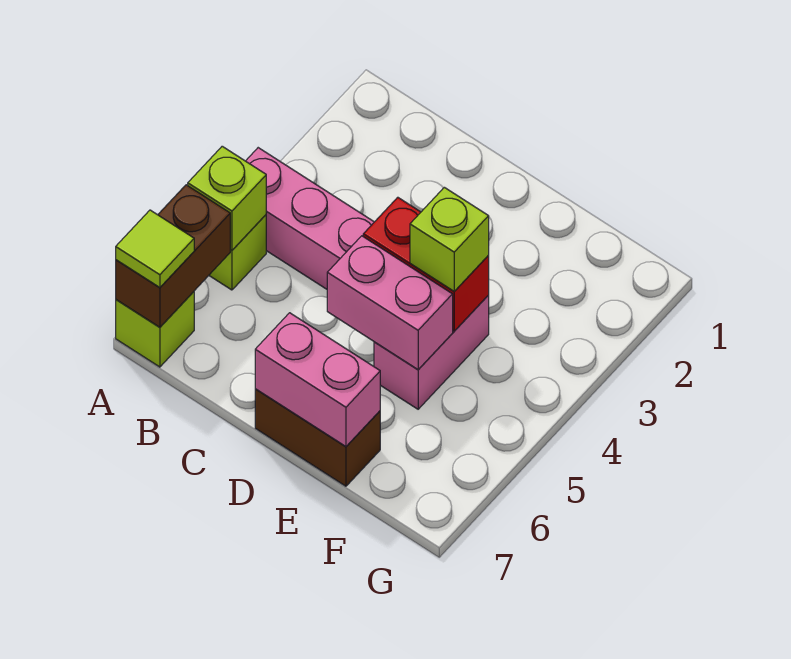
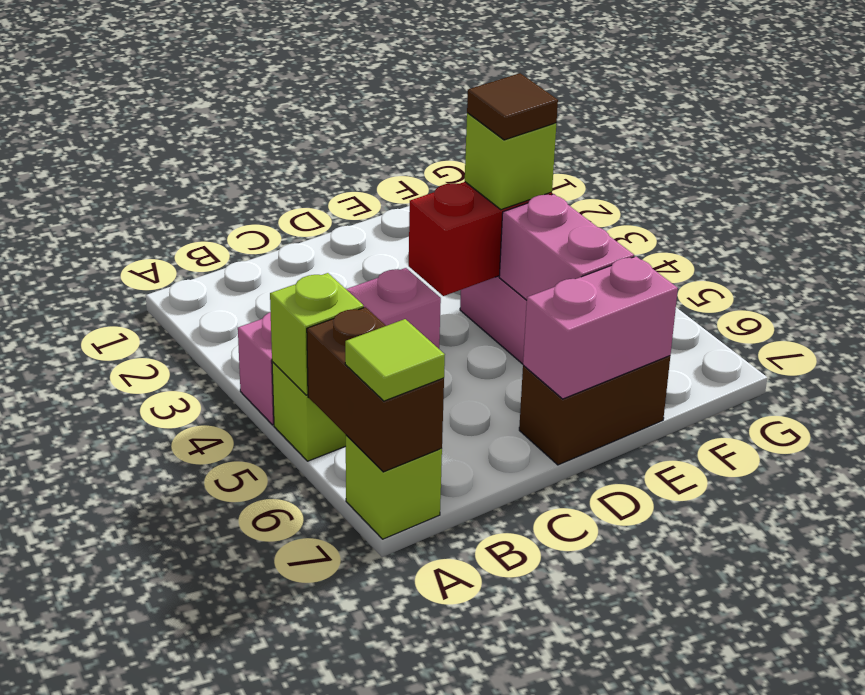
pink 1x2 brick [327,236,453,370] -> pink 1x2 brick turned to [499,194,634,300]
none -> brown 1x1 tile [467,73,558,140]

